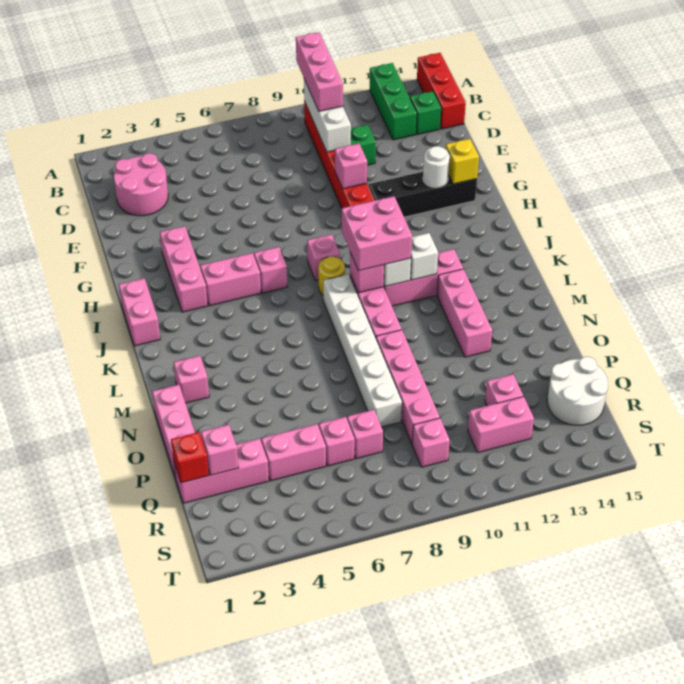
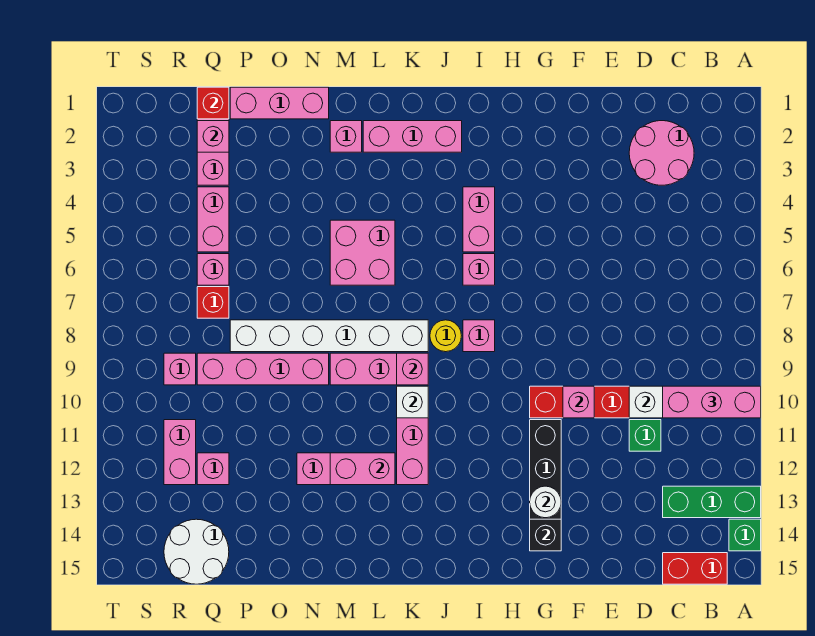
red 1x3 brick [417,53,466,129] -> red 1x2 brick [663,553,727,584]
green 1x1 brick [410,91,441,134] -> green 1x1 brick moved to [729,519,761,551]
pink 1x3 brick [160,226,208,312] -> pink 1x3 brick moved to [363,121,462,152]
yellow 1x1 brick [446,139,479,184] -> black 1x1 brick [530,519,561,551]
pink 1x2 brick [119,278,160,346] -> pink 1x2 brick moved to [330,453,395,485]
pink 2x2 brick [342,196,412,271] -> pink 2x2 brick moved to [330,220,395,285]
white 1x1 brick [410,233,438,280] -> none
pink 1x1 brick [347,410,383,459] -> red 1x1 brick [197,287,229,318]

